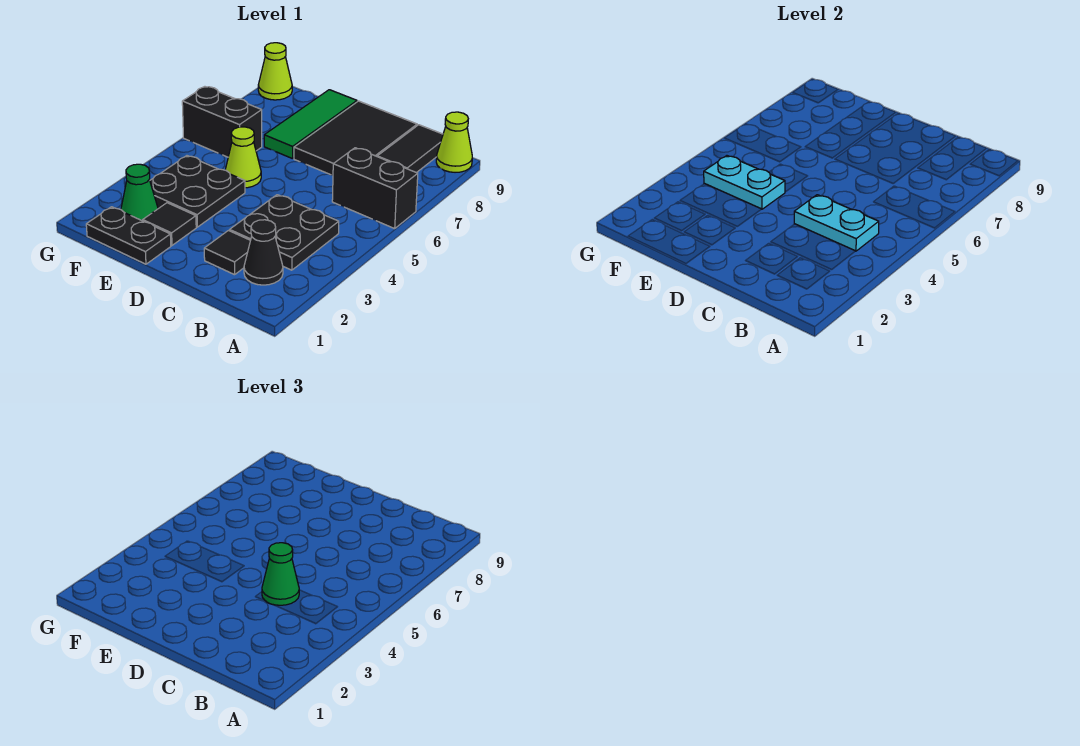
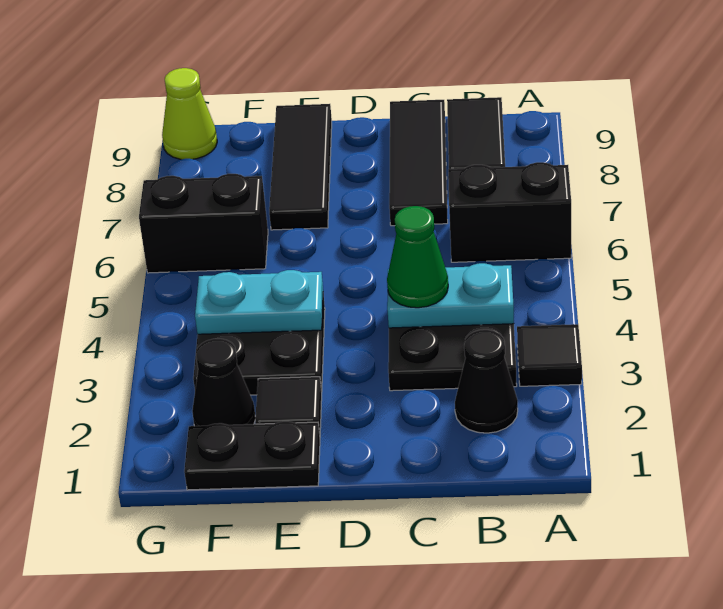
lime 1x1 cone [436,112,472,172] -> none
black 1x1 tile [204,231,250,275] -> black 1x1 tile moved to [517,324,582,386]
black 2x3 tile [294,101,417,175] -> black 1x3 tile [389,100,448,226]
lime 1x1 cone [225,127,261,188] -> none
green 1x3 tile [264,90,357,159] -> black 1x3 tile [269,104,332,230]
green 1x1 cone [121,164,158,221] -> black 1x1 cone [192,339,255,426]

